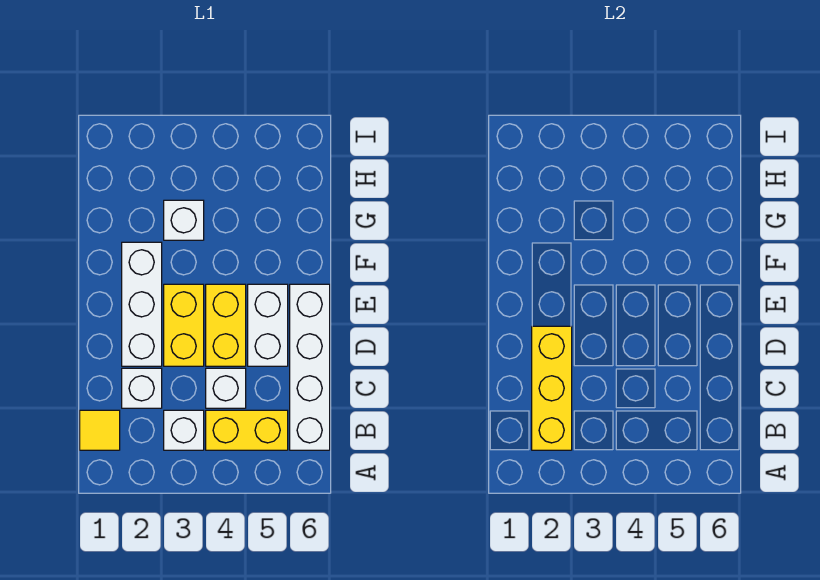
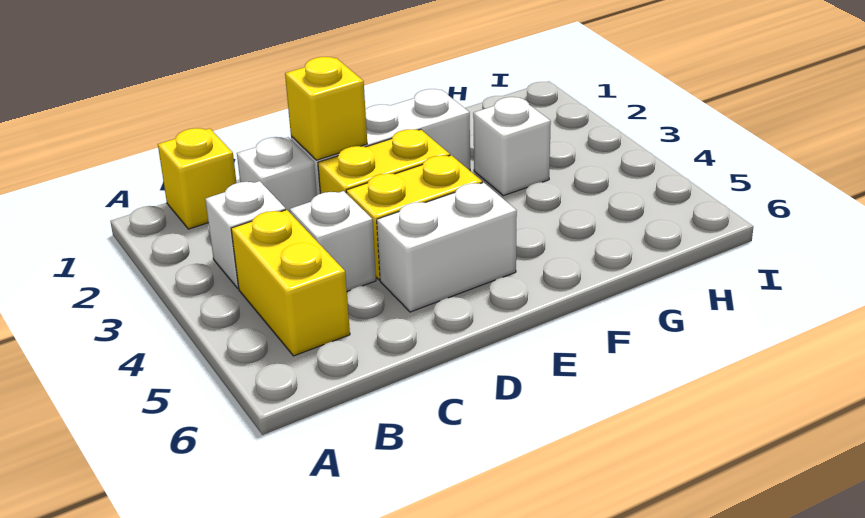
yellow 1x1 tile [80,410,120,450] -> yellow 1x1 brick [158,128,237,229]
yellow 1x3 brick [532,326,572,450] -> yellow 1x1 brick [285,57,367,160]
white 1x4 brick [290,284,330,450] -> none

